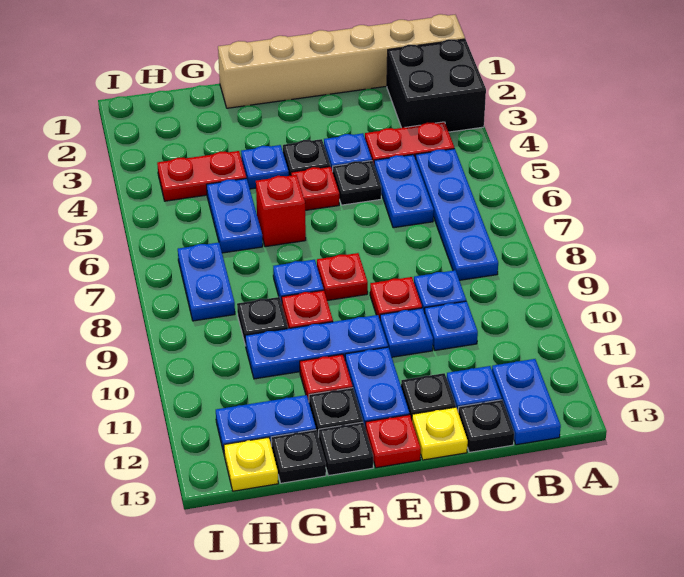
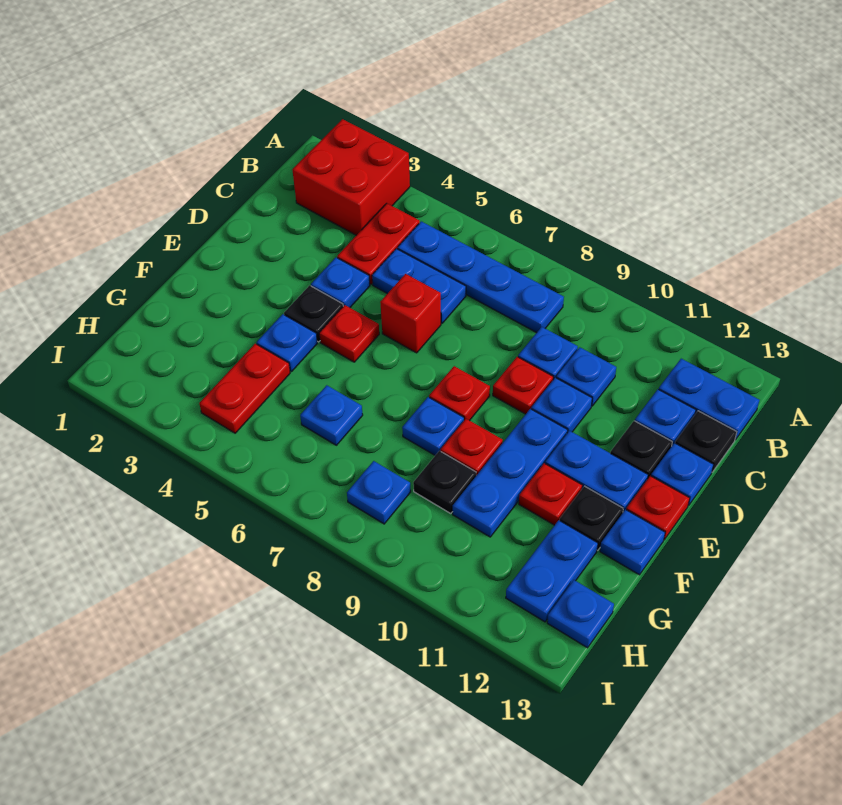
tan 1x6 brick [218,14,465,108] -> none
black 2x2 brick [387,39,486,132] -> red 2x2 brick [292,119,410,235]
black 1x1 plate [333,161,381,205] -> none
yellow 1x1 plate [412,407,468,460] -> blue 1x1 plate [651,443,713,506]
red 1x1 brick [256,175,306,247] -> red 1x1 brick moved to [380,274,441,353]
black 1x1 plate [319,422,373,476] -> blue 1x1 plate [600,510,665,575]
blue 1x2 plate [207,179,263,253] -> blue 1x1 plate [300,385,363,445]
black 1x1 plate [271,430,326,483] -> none
blue 1x2 plate [178,243,235,321] -> blue 1x1 plate [347,461,411,524]
yellow 1x1 plate [224,437,278,491] -> blue 1x1 plate [547,580,614,648]

